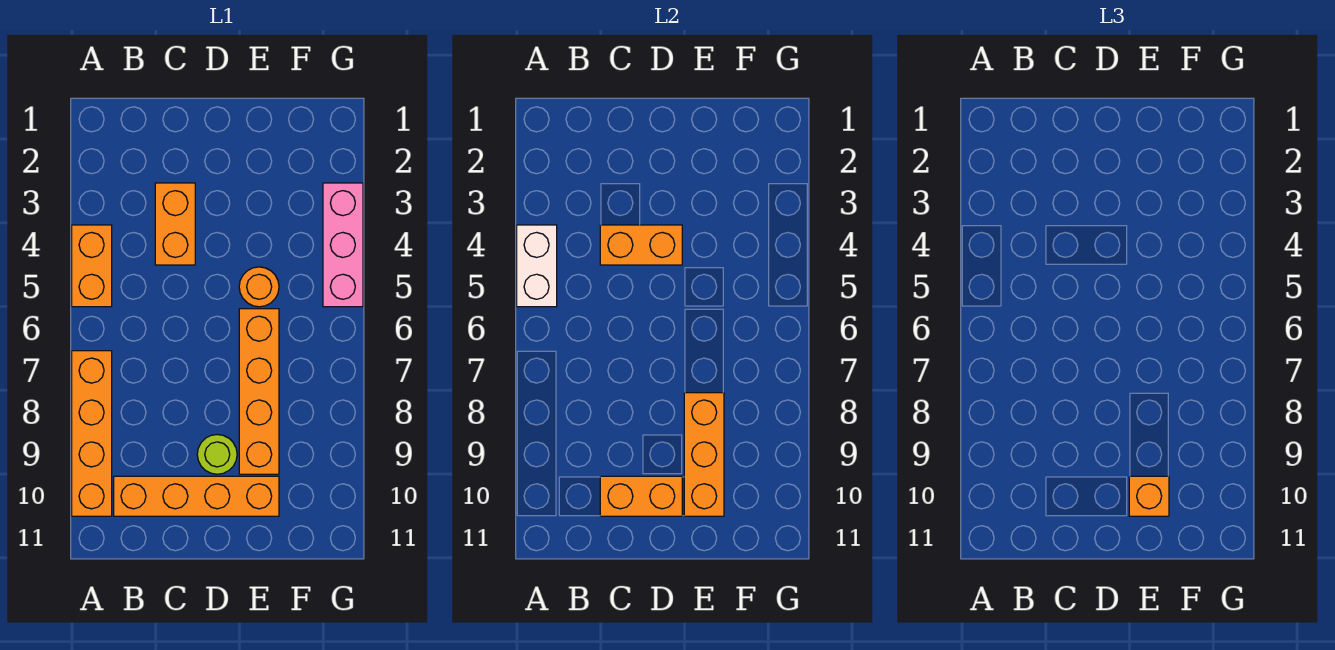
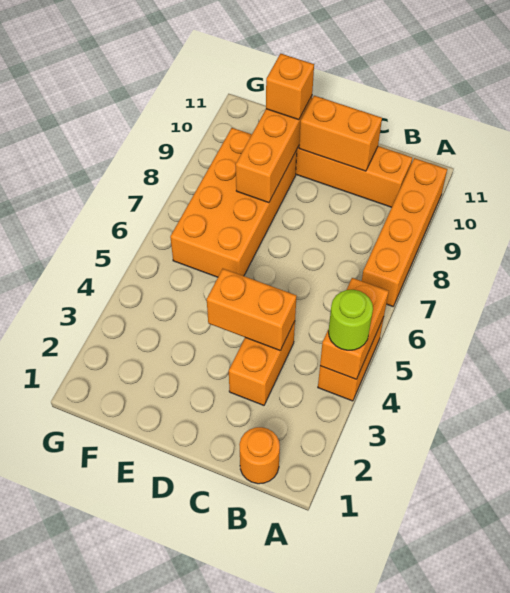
white 1x2 brick [517,225,557,307] -> orange 1x2 brick [320,278,389,379]
lime 1x1 round brick [197,435,237,474] -> lime 1x1 round brick moved to [329,290,373,350]
orange 1x1 round brick [239,267,279,307] -> orange 1x1 round brick moved to [239,427,280,484]
orange 1x4 brick [239,309,279,474] -> orange 2x4 brick [170,128,297,277]
pink 1x3 brick [323,183,363,307] -> none

